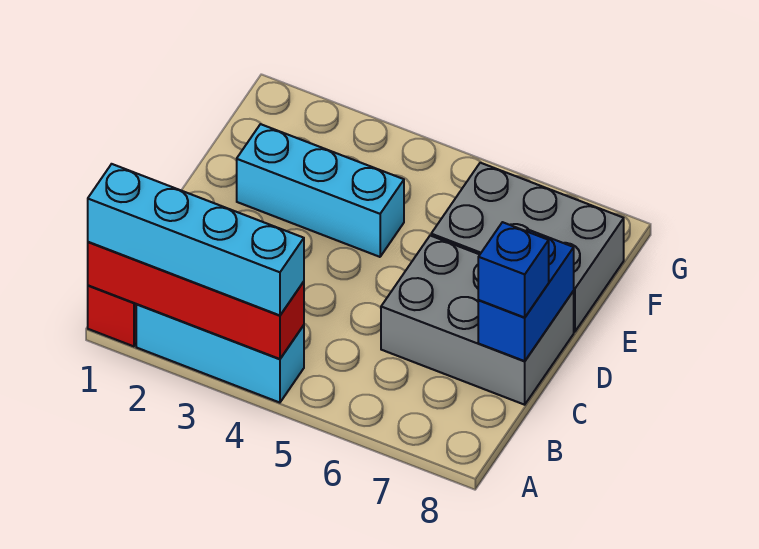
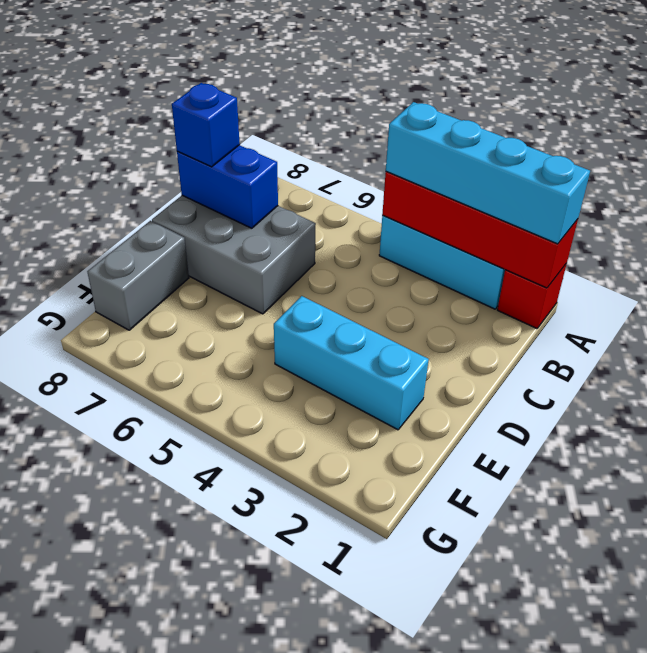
blue 1x2 brick [478,229,574,361] -> blue 1x2 brick turned to [177,145,278,228]
grey 2x3 brick [431,163,624,332] -> grey 1x2 brick [87,221,189,330]

